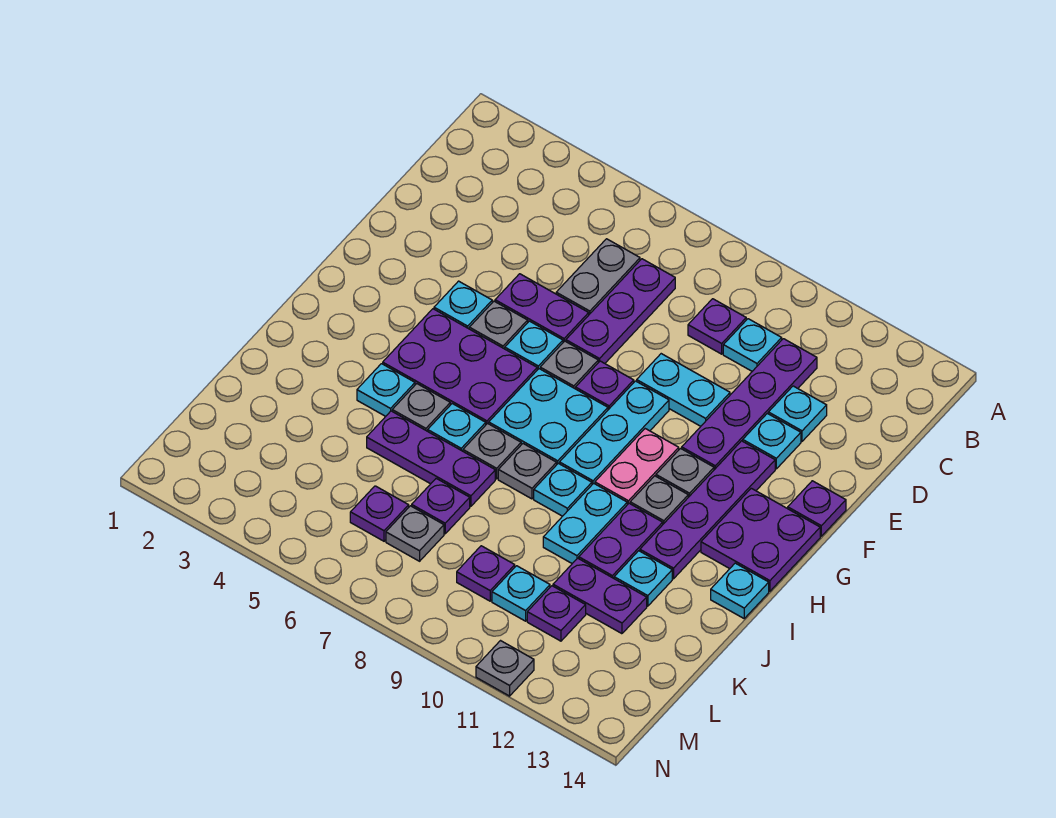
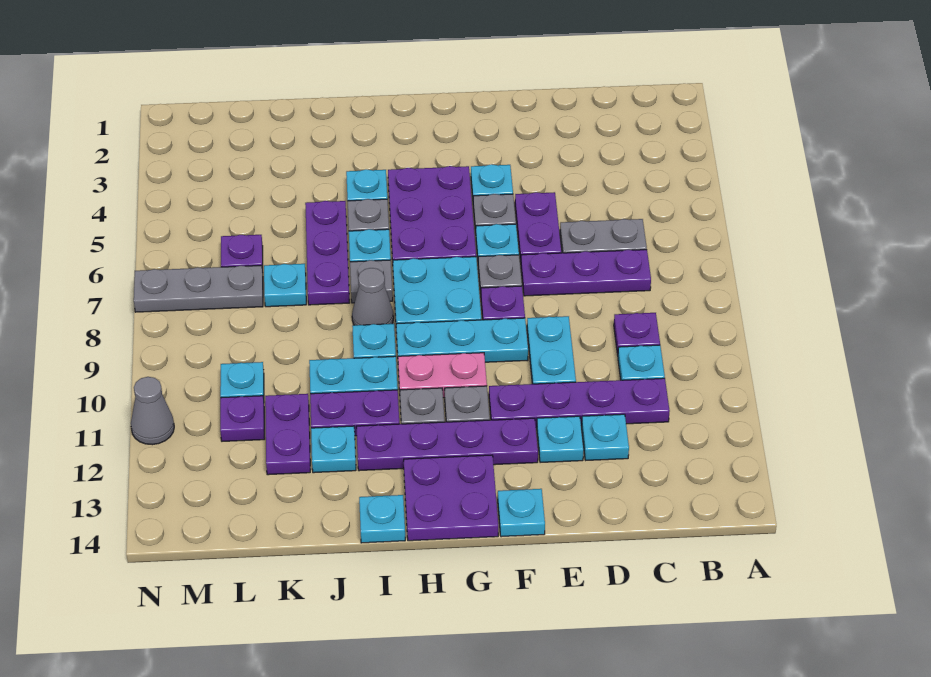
purple 1x1 plate [788,481,846,536] -> cyan 1x1 plate [498,489,545,537]
grey 1x1 plate [498,444,557,499] -> grey 1x1 cone [352,268,394,325]
purple 1x1 plate [412,478,470,534] -> cyan 1x1 plate [264,264,306,307]
grey 1x1 plate [386,506,444,561] -> grey 1x3 plate [134,265,263,312]
purple 1x1 plate [457,546,515,601] -> none
grey 1x1 plate [476,641,534,696] -> grey 1x1 cone [131,377,174,445]

